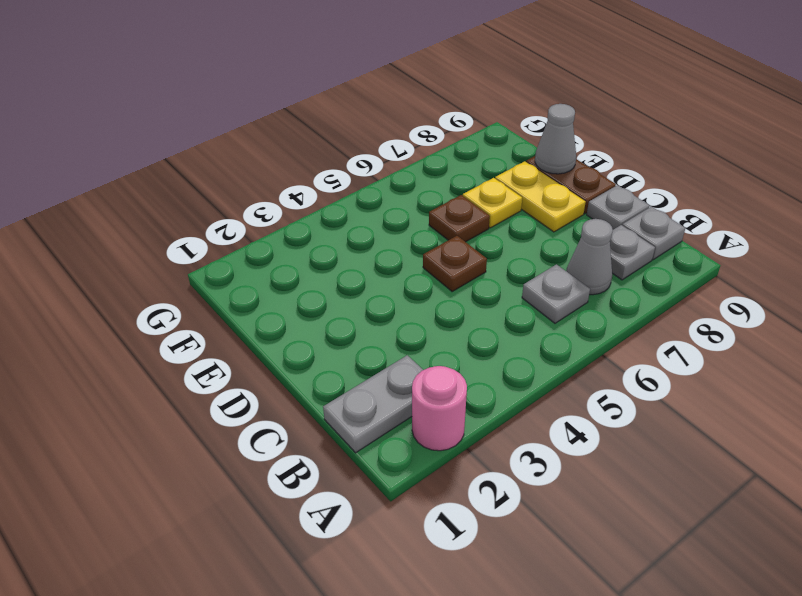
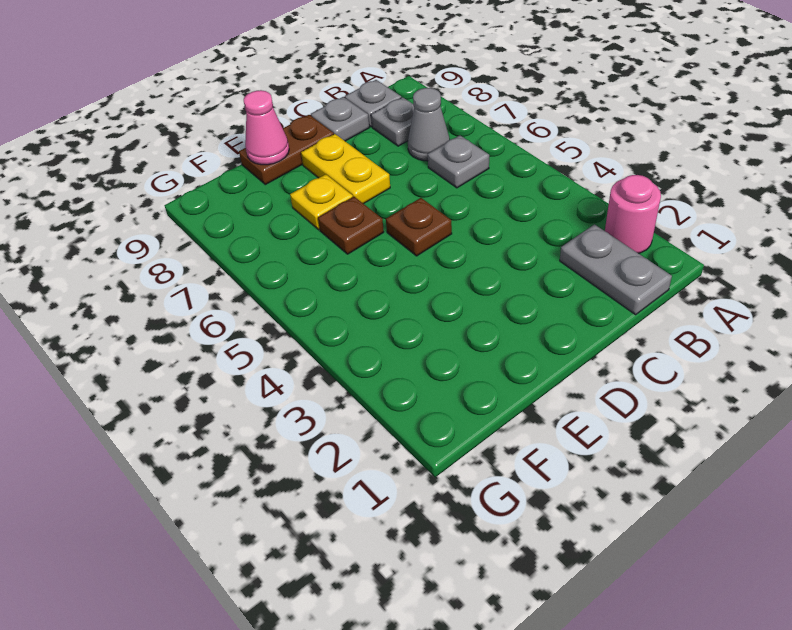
yellow 1x2 plate [495,161,586,232] -> yellow 1x2 plate turned to [301,134,390,204]
grey 1x1 cone [535,104,576,174] -> pink 1x1 cone [244,90,289,165]

